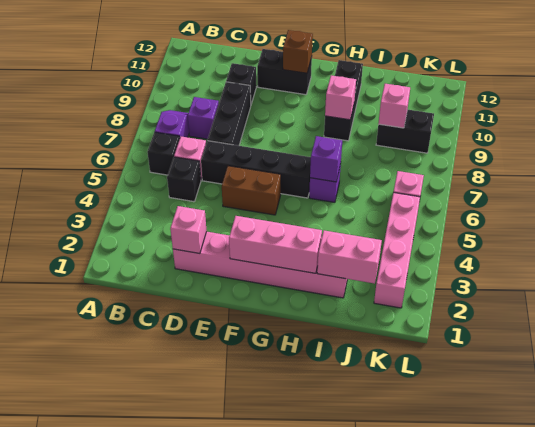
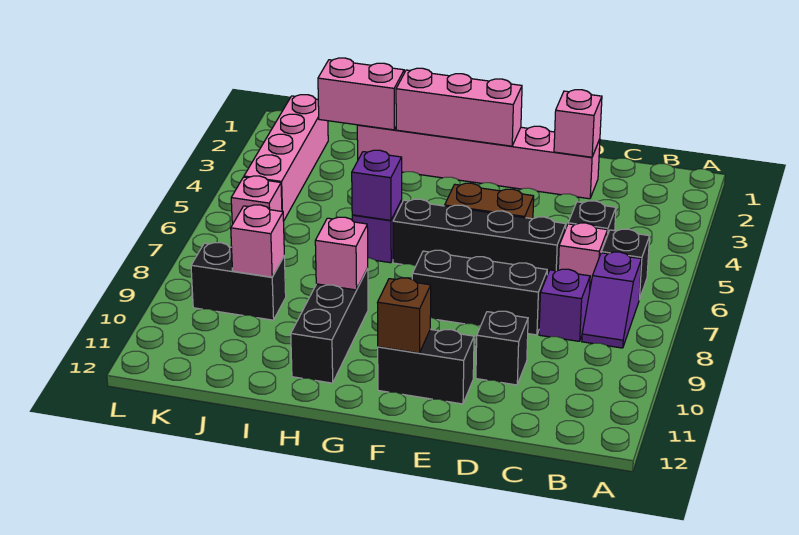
black 1x3 brick [208,82,251,146] -> black 1x3 brick turned to [412,250,547,335]

